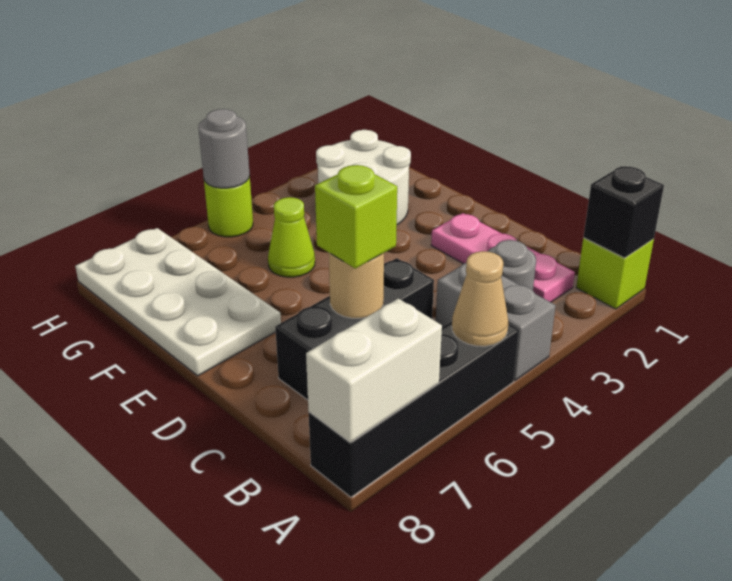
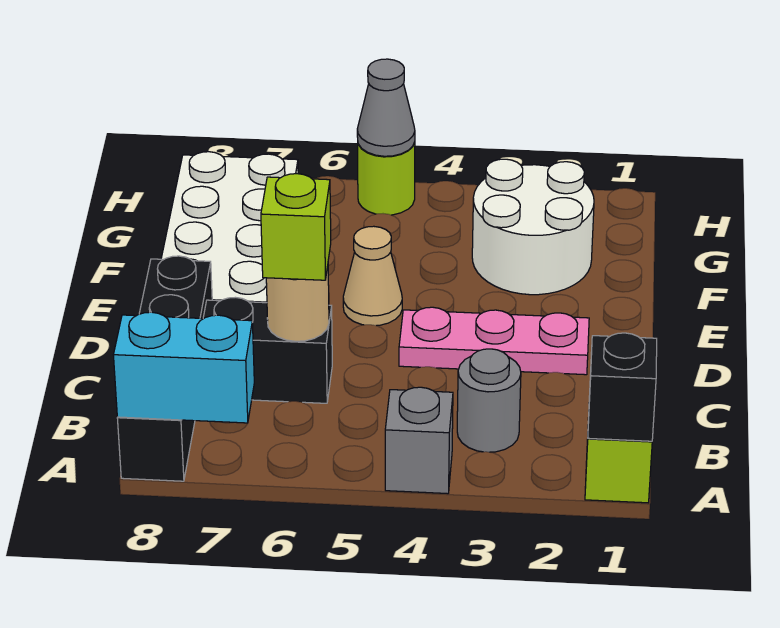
grey 1x2 brick [436,263,556,380] -> grey 1x1 brick [385,387,453,494]
black 1x4 brick [309,321,519,497] -> black 1x4 brick turned to [117,256,212,481]
tan 1x1 cone [452,251,508,346] -> tan 1x1 cone moved to [343,226,402,326]
white 1x2 brick [306,298,442,442] -> cyan 1x2 brick [114,312,254,423]
pink 1x3 plate [431,213,575,302] -> pink 1x3 plate turned to [399,307,589,375]
black 1x3 brick [275,258,434,400] -> black 1x2 brick [203,297,332,403]
lime 1x1 cone [268,197,315,277] -> none
grey 1x1 round brick [198,109,250,188] -> grey 1x1 cone [357,59,415,156]

